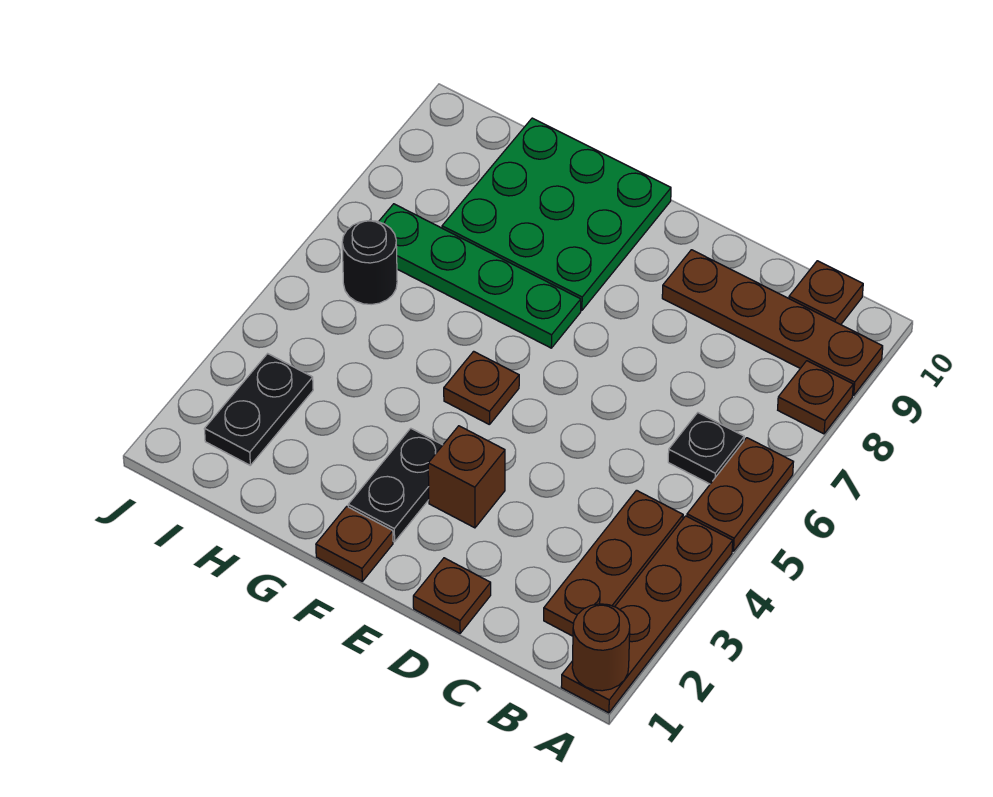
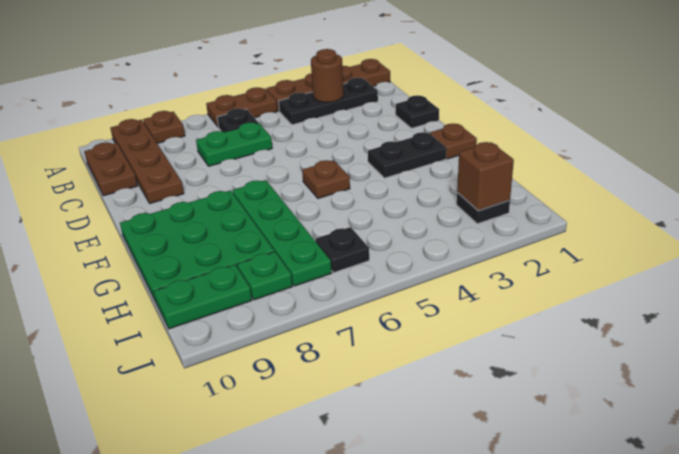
brown 1x1 round brick [572,604,630,691] -> brown 1x1 round brick moved to [311,49,344,102]
brown 1x3 plate [544,490,683,636] -> black 1x3 plate [279,78,378,125]
brown 1x1 plate [789,261,863,325] -> brown 1x2 plate [84,143,138,196]
none -> green 1x2 plate [196,122,272,166]
brown 1x1 plate [413,558,491,633] -> black 1x1 plate [396,95,439,128]
brown 1x1 brick [428,426,505,528] -> brown 1x1 brick moved to [457,142,514,211]
black 1x2 plate [205,354,313,465] -> black 1x1 plate [457,193,510,224]
black 1x1 round brick [342,221,397,305] -> black 1x1 plate [315,227,369,273]
none -> green 1x1 plate [237,252,292,300]
none -> green 1x2 plate [154,265,252,329]

